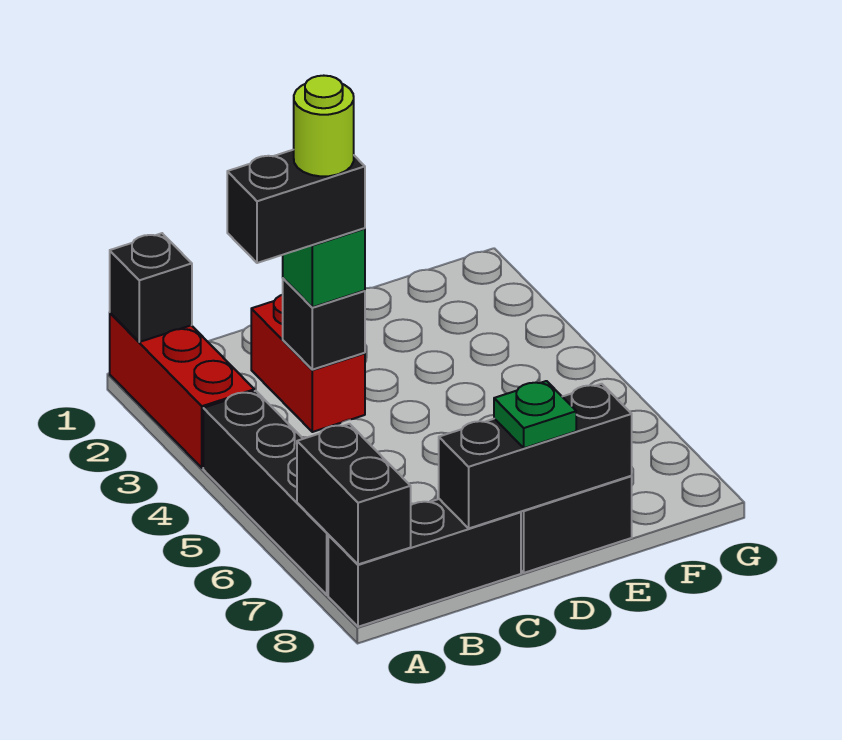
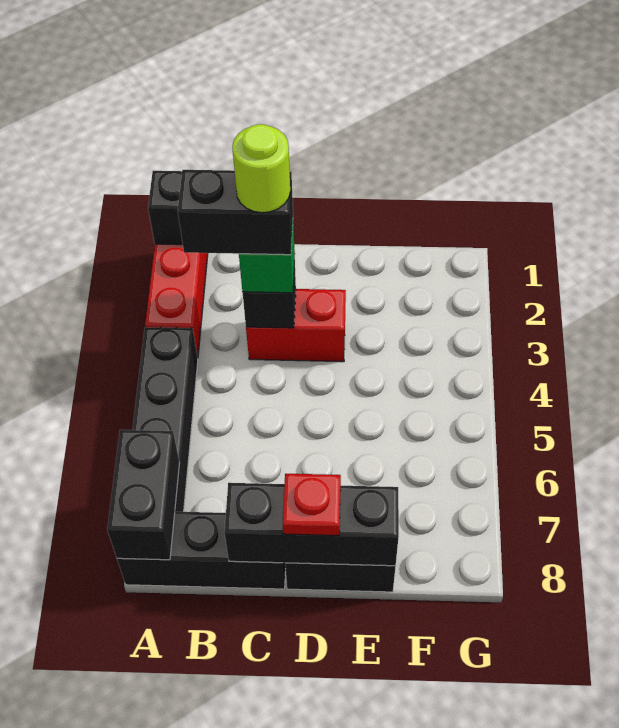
red 1x2 brick [251,295,365,432] -> red 1x2 brick turned to [246,289,346,362]
green 1x1 plate [494,381,576,448] -> red 1x1 plate [283,474,341,536]

